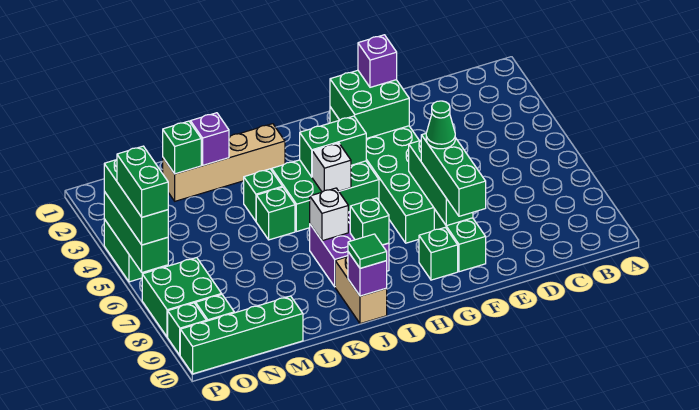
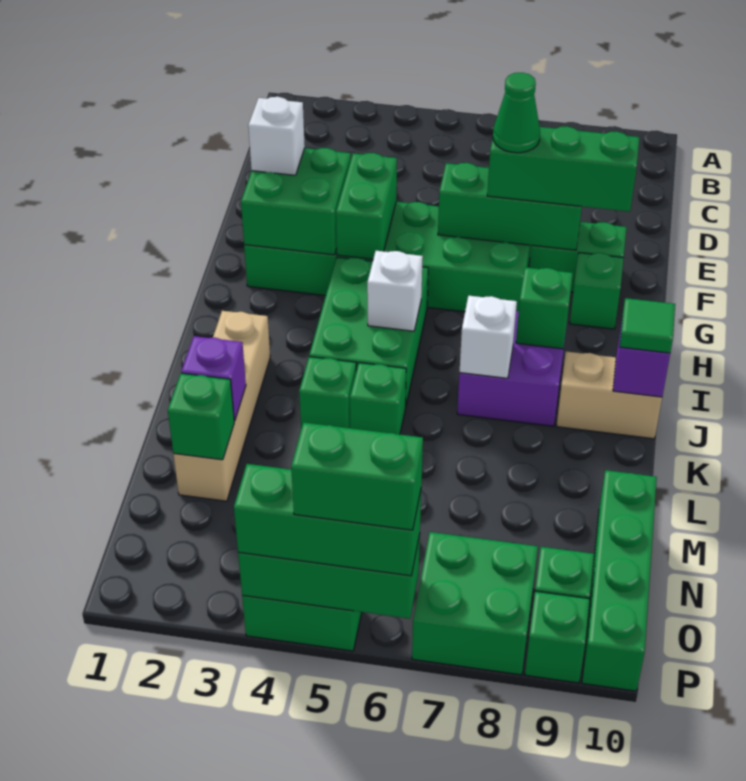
purple 1x1 brick [358,35,397,87] -> white 1x1 brick [248,97,305,175]
green 1x2 brick [300,116,366,177] -> green 1x2 brick moved to [336,153,397,259]

